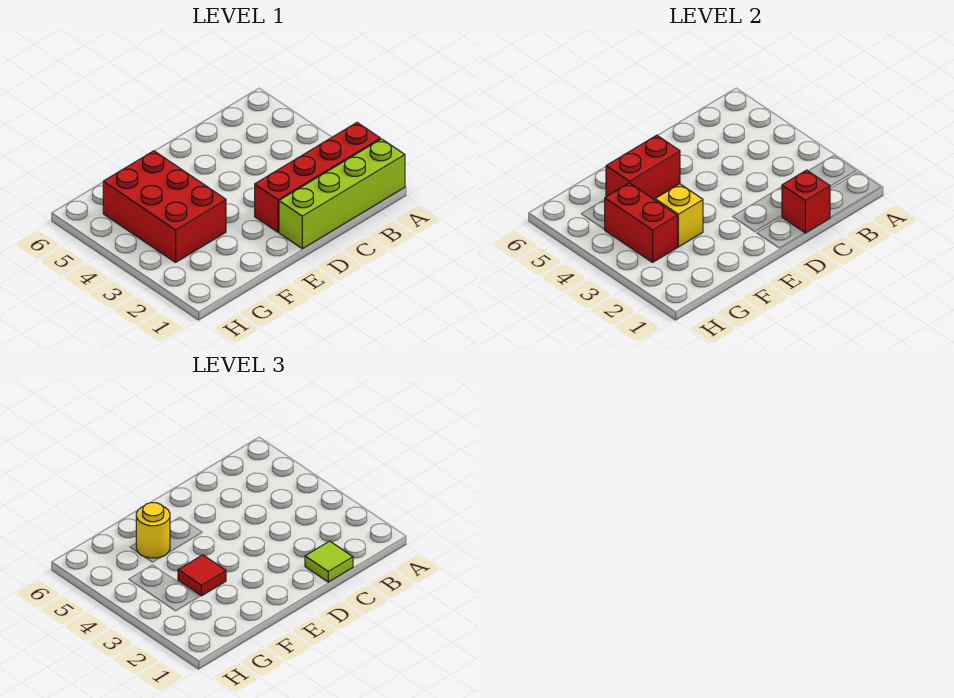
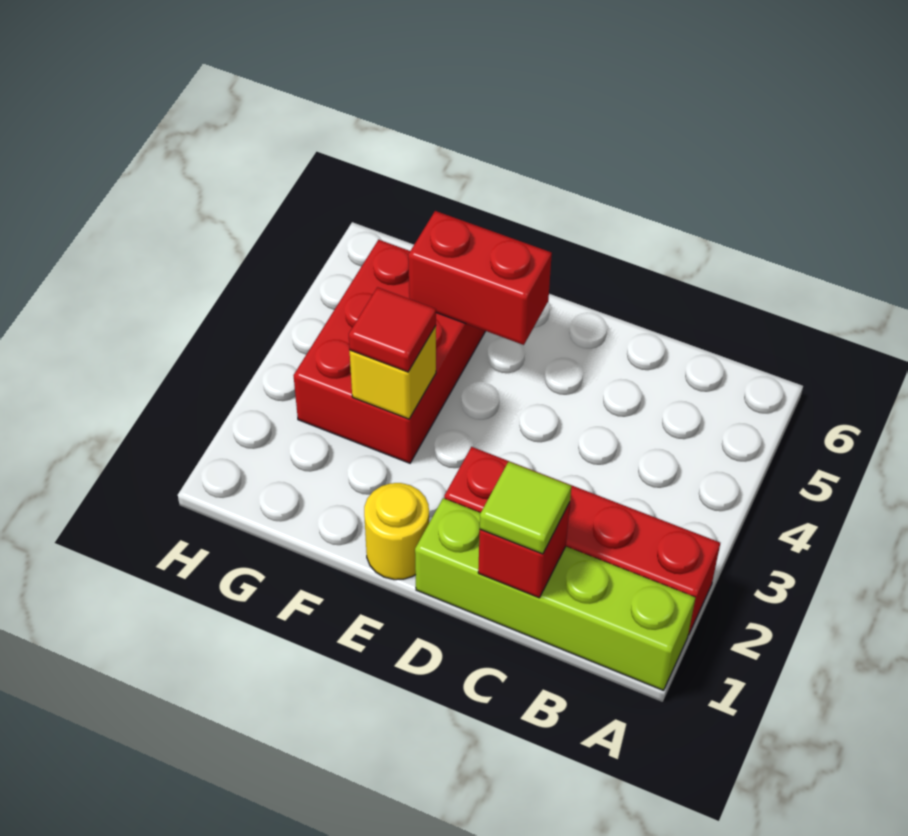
yellow 1x1 round brick [136,503,170,558] -> yellow 1x1 round brick moved to [364,483,429,580]
red 1x2 brick [604,183,677,262] -> none

